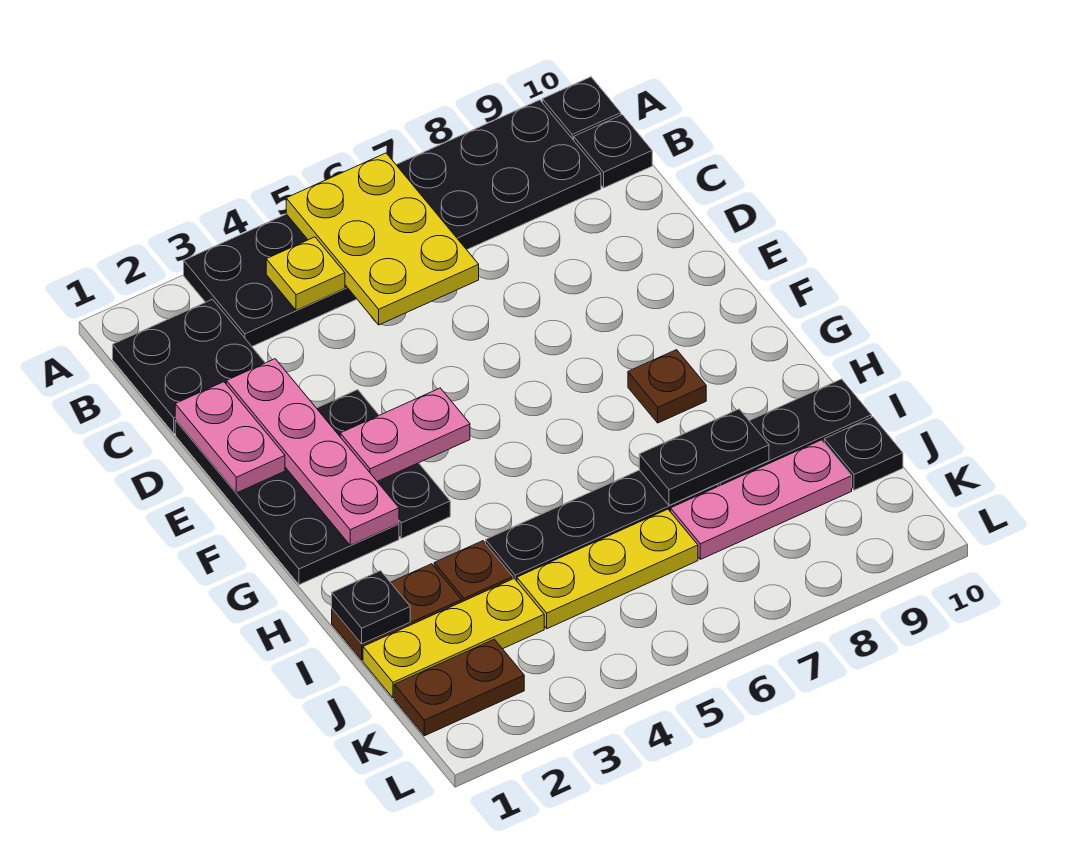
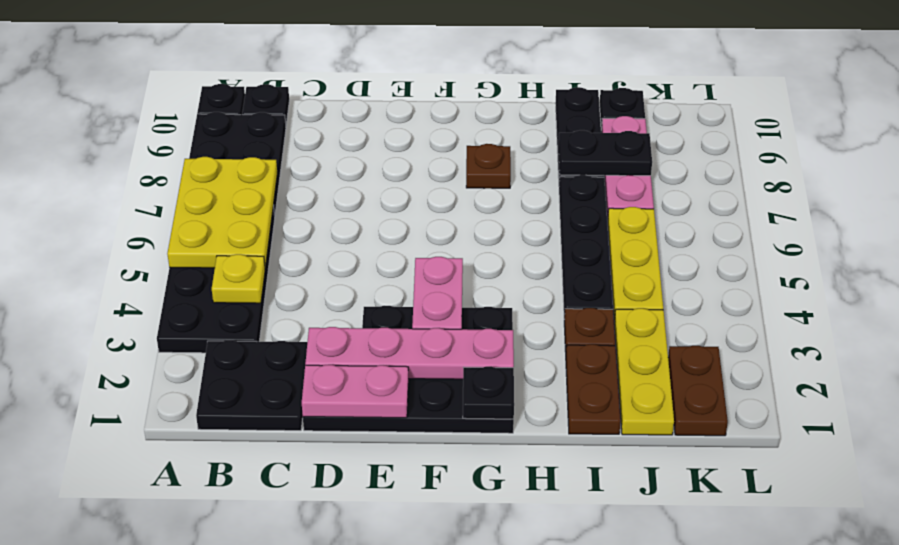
yellow 2x3 plate [286,153,479,325] -> yellow 2x3 plate turned to [167,157,277,268]
black 1x1 plate [332,571,410,644] -> black 1x1 plate moved to [463,367,514,419]
black 1x2 plate [639,409,769,505] -> black 1x2 plate turned to [559,130,652,176]

